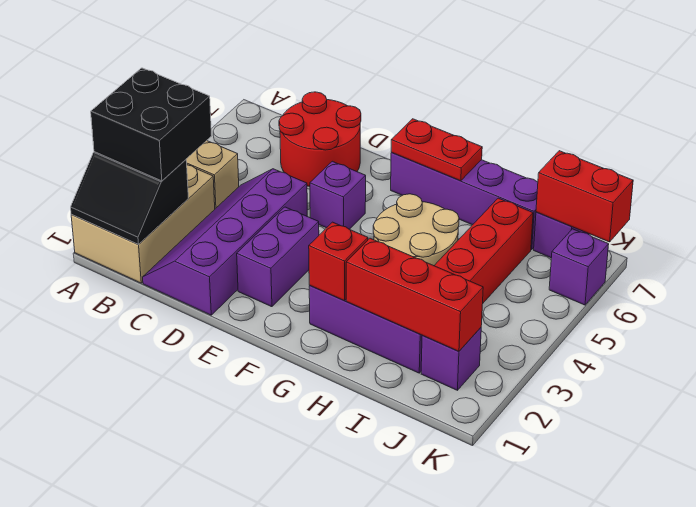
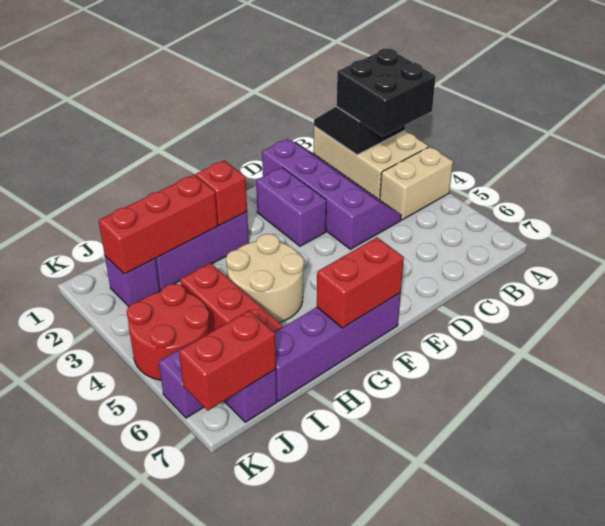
red 2x2 round brick [279,92,361,187] -> red 2x2 round brick moved to [127,284,210,380]
purple 1x1 brick [310,161,366,229] -> none
red 1x2 plate [391,119,482,181] -> red 1x2 brick [317,238,404,328]

